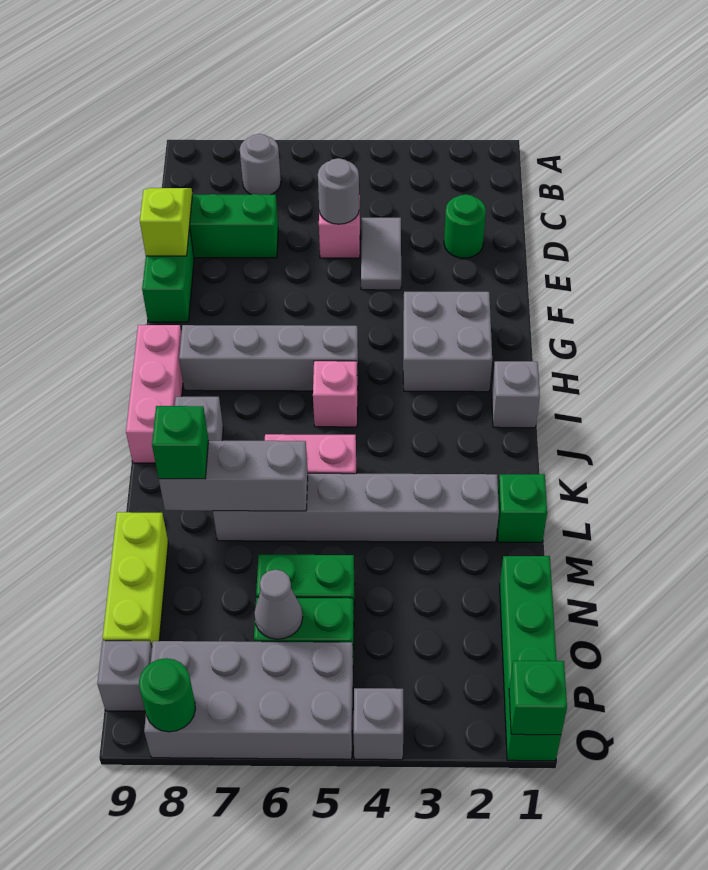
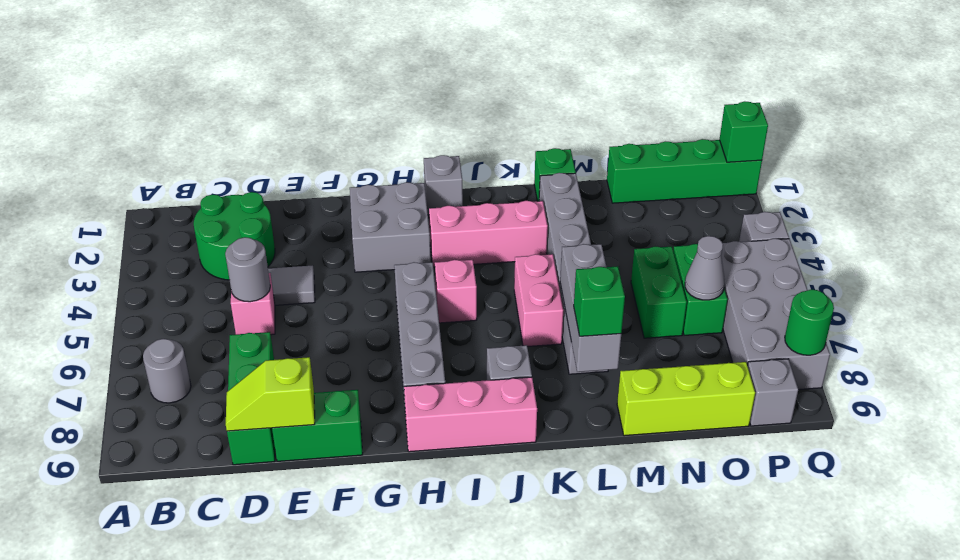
green 1x1 round brick [444,194,486,258] -> green 2x2 round brick [194,192,275,280]
none -> pink 1x3 brick [429,201,548,267]

